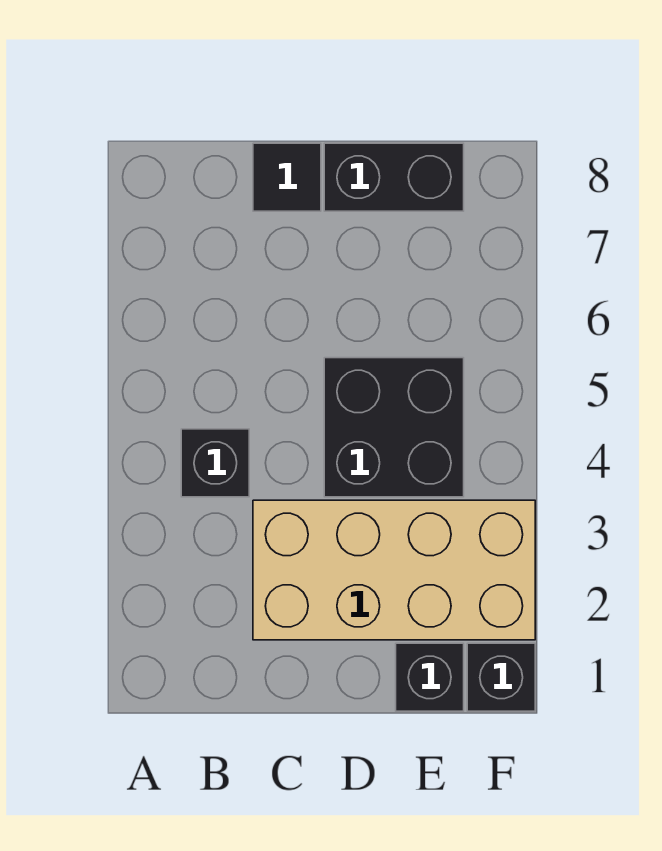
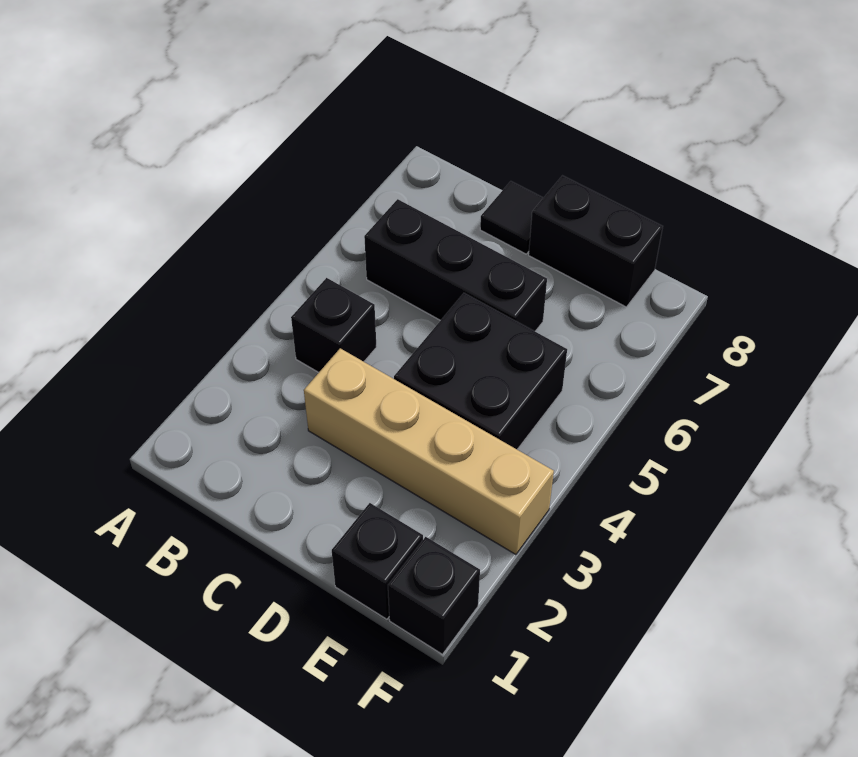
none -> black 1x3 brick [364,199,547,331]
tan 2x4 brick [253,500,535,640] -> tan 1x4 brick [304,348,554,555]

